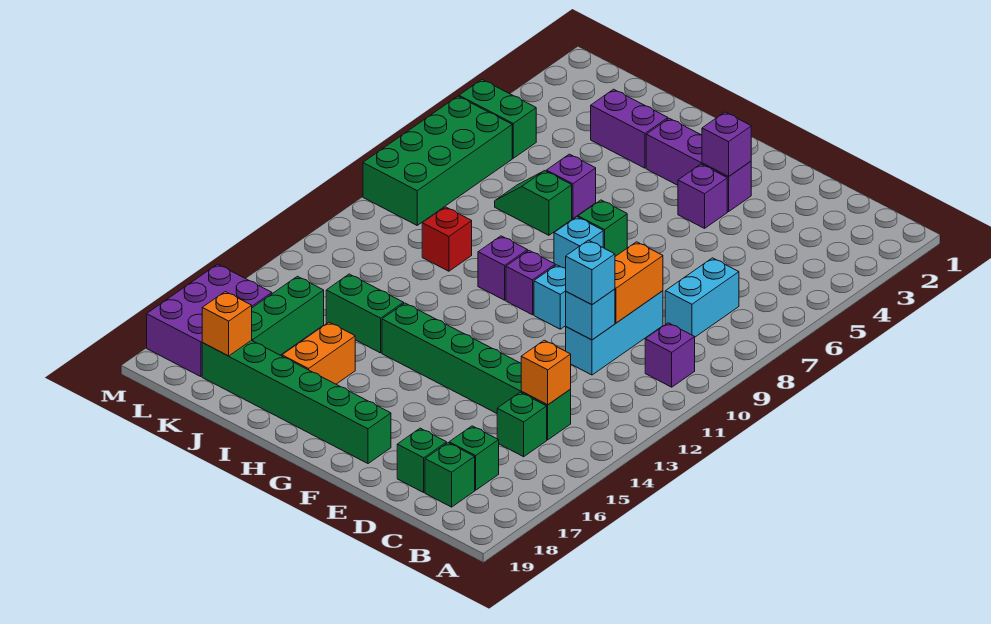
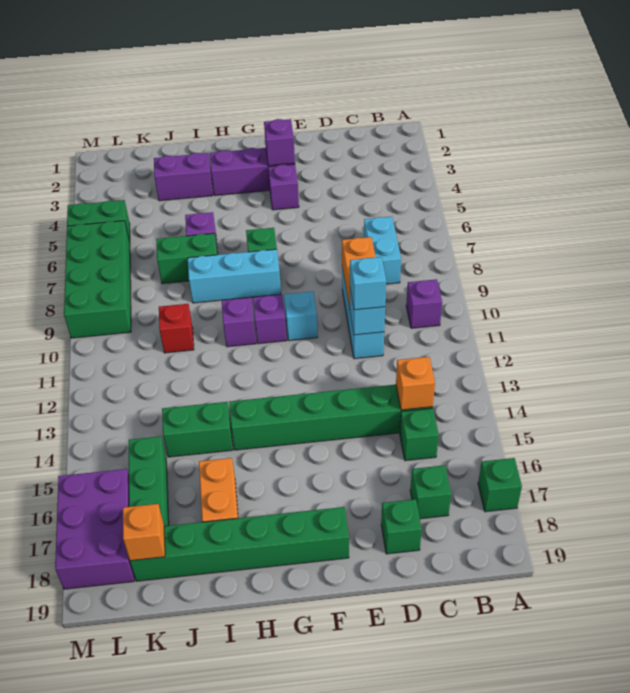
green 1x1 brick [425,443,475,507] -> green 1x1 brick moved to [478,458,522,512]
cyan 1x1 brick [554,217,603,268] -> cyan 1x3 brick [188,249,281,303]
green 1x2 slope [495,171,572,235] -> green 1x2 brick [156,233,218,284]

